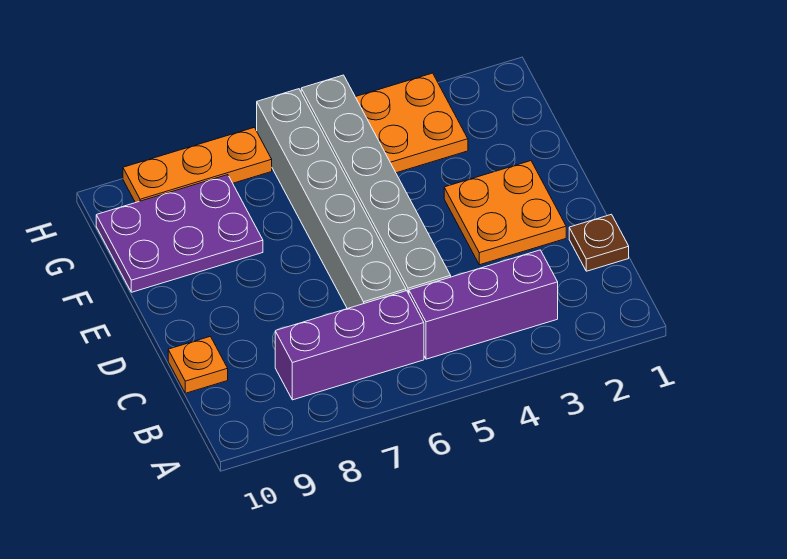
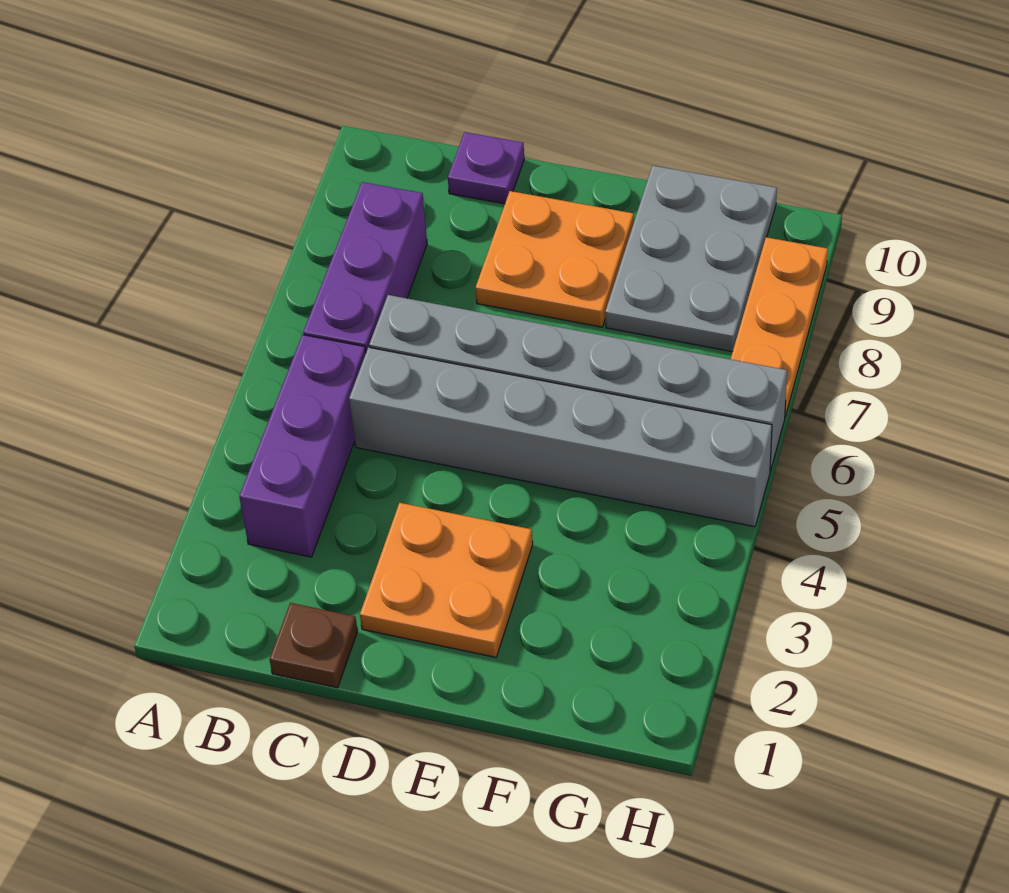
orange 1x1 plate [168,336,228,393] -> purple 1x1 plate [448,132,524,204]
purple 2x3 plate [96,175,263,292] -> grey 2x3 plate [605,166,777,352]
orange 2x2 plate [356,73,468,173] -> orange 2x2 plate moved to [475,191,634,327]

